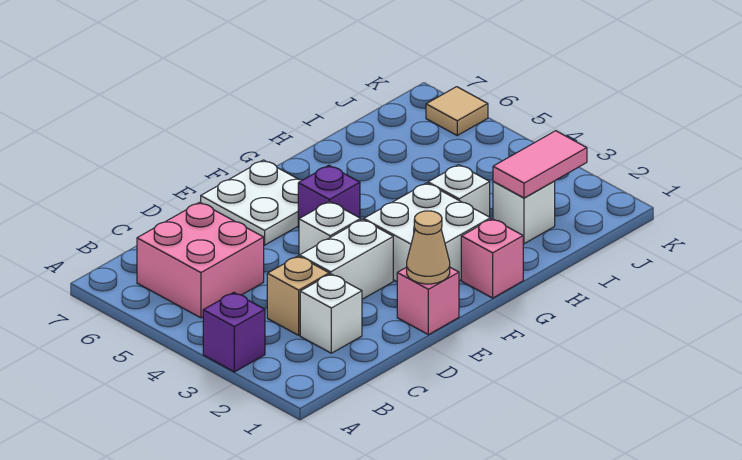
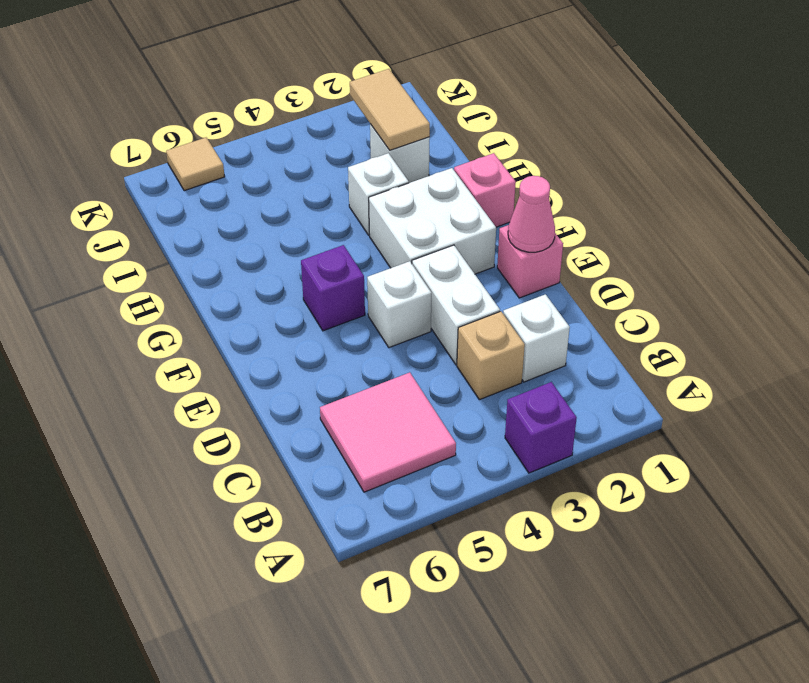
pink 2x2 brick [137,202,264,318] -> pink 2x2 tile [320,372,456,492]
tan 1x1 cone [407,211,450,284] -> pink 1x1 cone [508,176,555,252]
white 2x2 plate [201,160,302,245] -> none
pink 1x2 tile [493,131,587,198] -> tan 1x2 tile [350,69,430,150]

